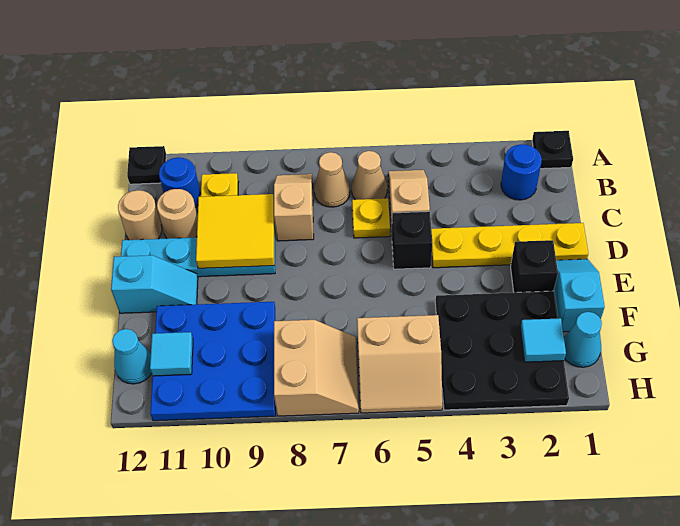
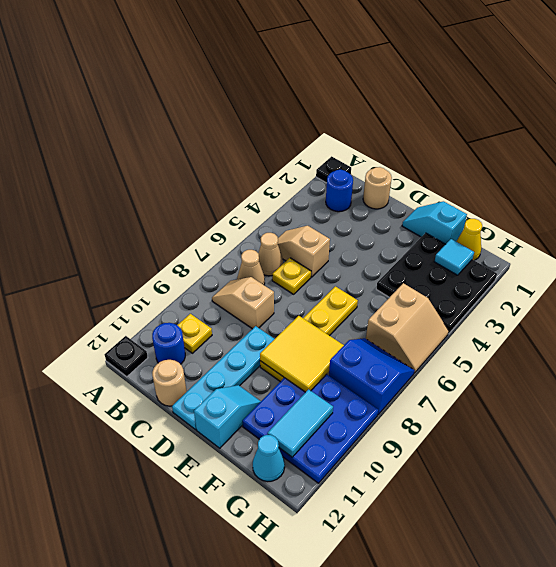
yellow 2x2 tile [196,194,274,268] -> yellow 2x2 tile moved to [260,316,344,392]
tan 1x1 round brick [157,189,198,239] -> tan 1x1 round brick moved to [363,167,392,209]
yellow 1x4 plate [431,223,588,268] -> yellow 1x4 plate moved to [260,286,358,382]
black 1x1 brick [392,211,432,269] -> none
black 1x1 brick [511,240,558,293] -> none
cyan 1x1 cone [564,312,602,367] -> yellow 1x1 cone [456,219,482,260]
tan 2x2 slope [274,320,359,416] -> blue 2x2 slope [329,338,415,415]
cyan 1x1 tile [150,332,193,376] -> cyan 1x2 tile [267,389,333,457]

